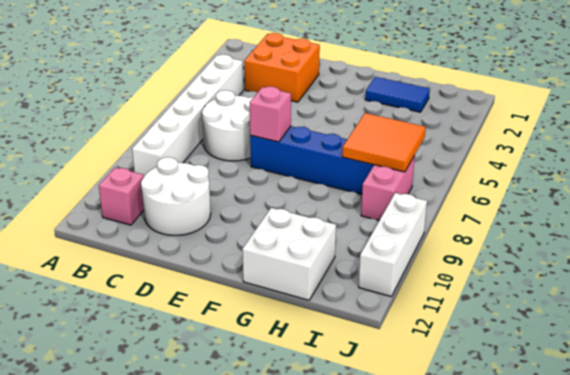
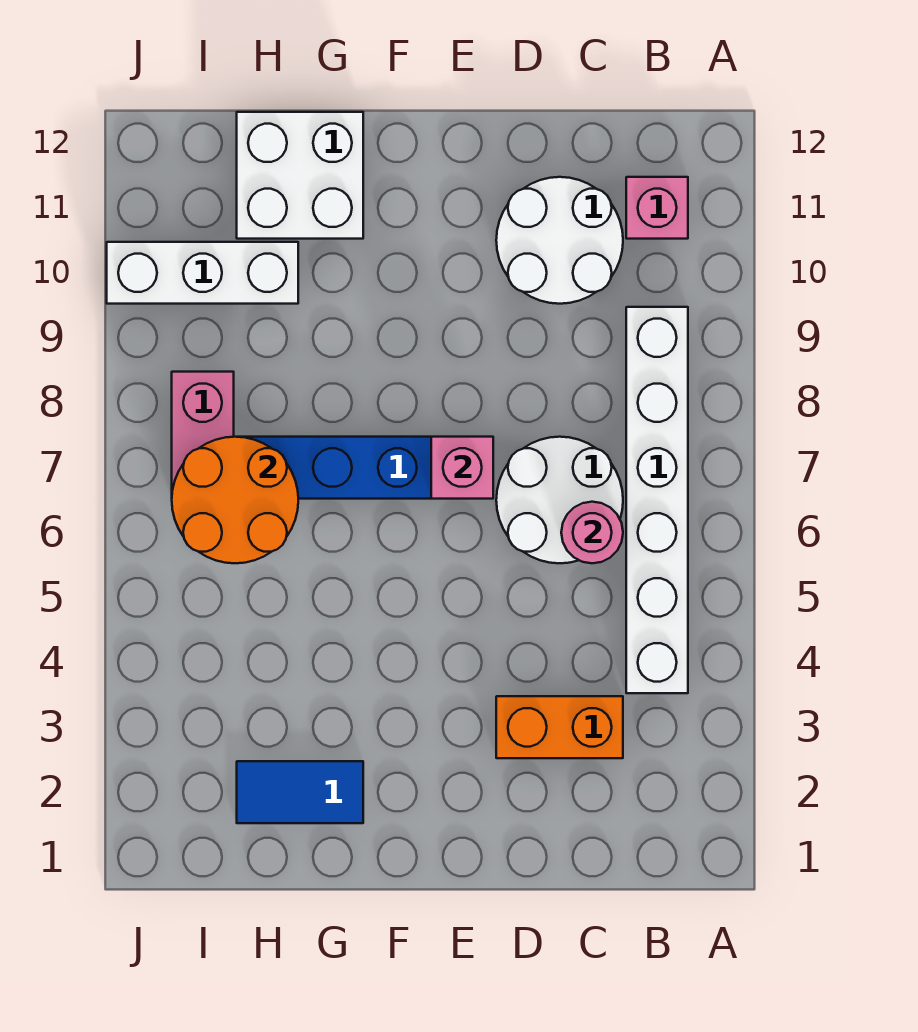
orange 2x2 brick [244,33,320,102] -> orange 1x2 brick [496,696,623,758]
none -> pink 1x1 round brick [561,502,623,563]
orange 2x2 tile [342,113,426,172] -> orange 2x2 round brick [172,437,298,563]
white 1x3 brick [359,193,427,297] -> white 1x3 brick turned to [107,242,298,304]

